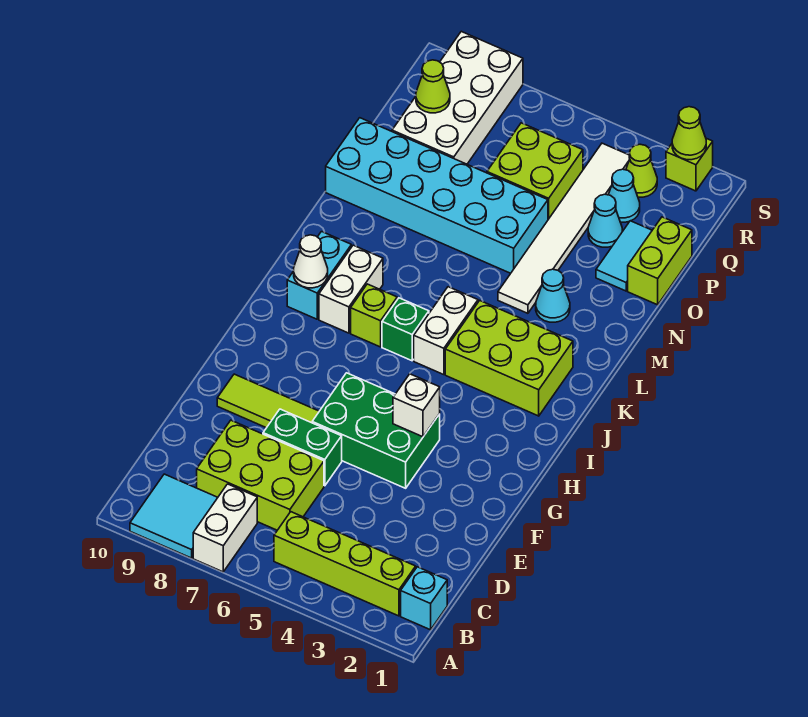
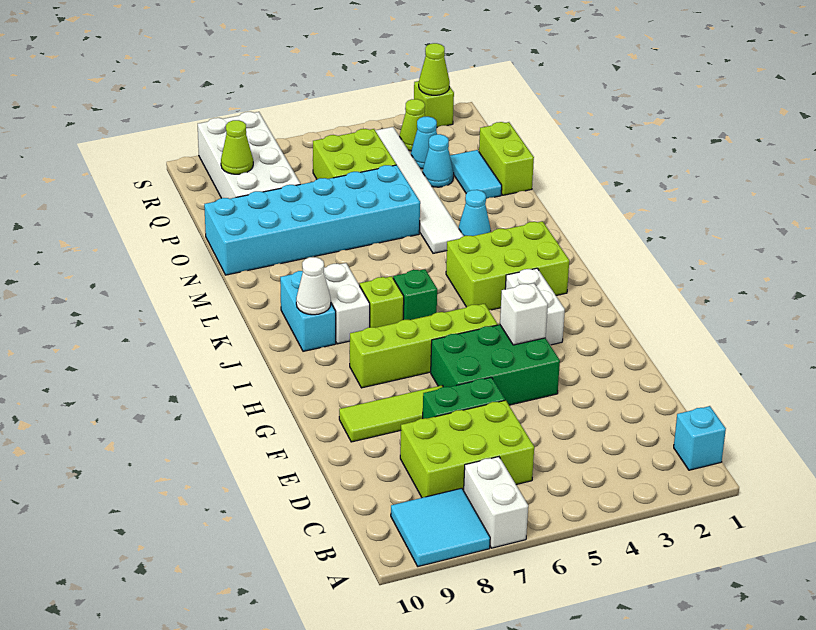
lime 1x4 brick [274,512,416,616] -> lime 1x4 brick moved to [350,304,498,388]
white 1x2 brick [414,287,478,375] -> white 1x2 brick moved to [505,268,565,345]

